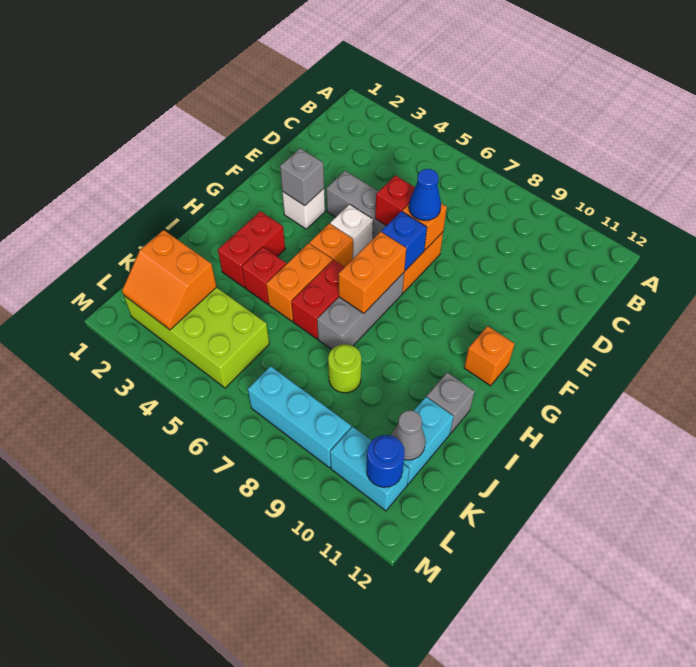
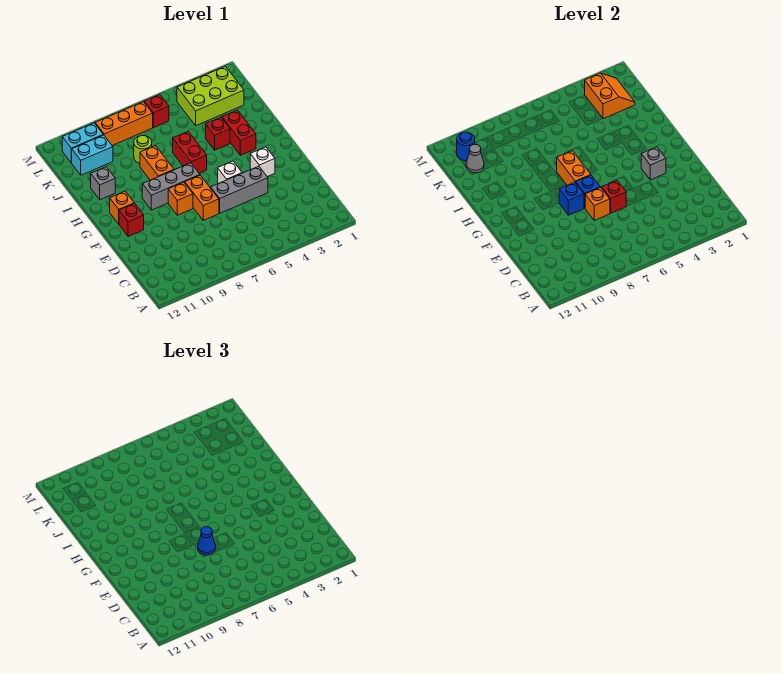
none -> blue 1x1 brick [559,182,584,215]
none -> red 1x1 brick [119,203,144,237]
orange 1x1 brick [310,224,353,267] -> orange 1x1 brick moved to [168,182,193,215]
grey 1x3 brick [317,273,404,349] -> grey 1x3 brick turned to [142,163,200,210]
orange 1x2 brick [266,243,332,321] -> orange 1x2 brick moved to [140,146,174,180]
cyan 1x2 brick [403,397,454,484] -> cyan 1x2 brick turned to [72,135,113,175]
lime 2x4 brick [124,287,269,388] -> lime 2x3 brick [177,66,244,126]
orange 2x2 slope [122,230,216,330] -> orange 2x2 slope turned to [585,73,635,119]
none -> red 1x1 brick [144,95,169,128]
cyan 1x3 brick [248,366,351,468] -> orange 1x3 brick [95,102,153,145]

